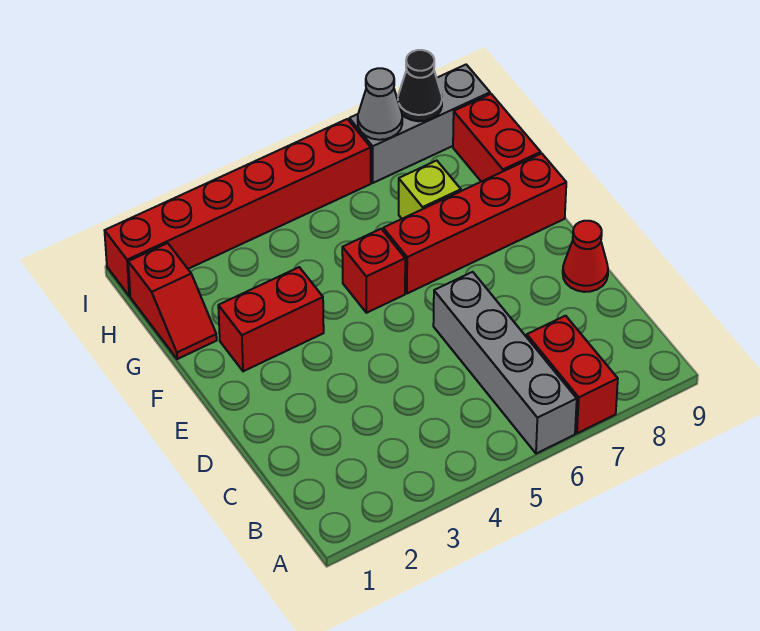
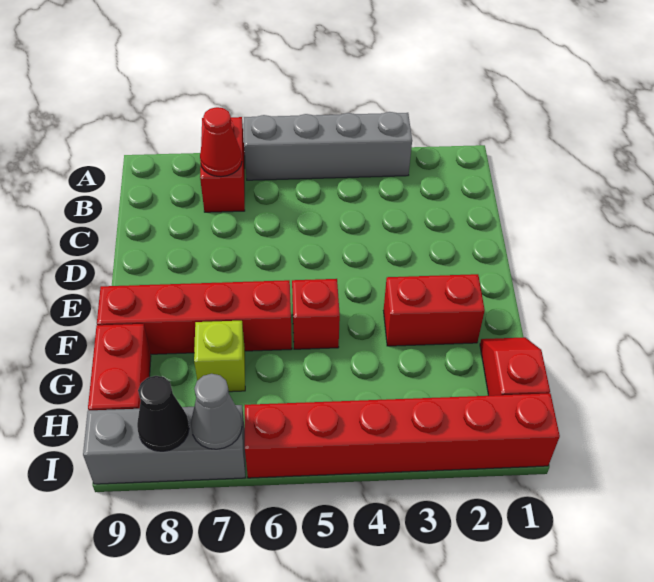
grey 1x4 brick [433,272,577,454] -> grey 1x4 brick turned to [244,112,412,180]
red 1x1 cone [563,221,608,292] -> red 1x1 cone moved to [200,107,242,177]

